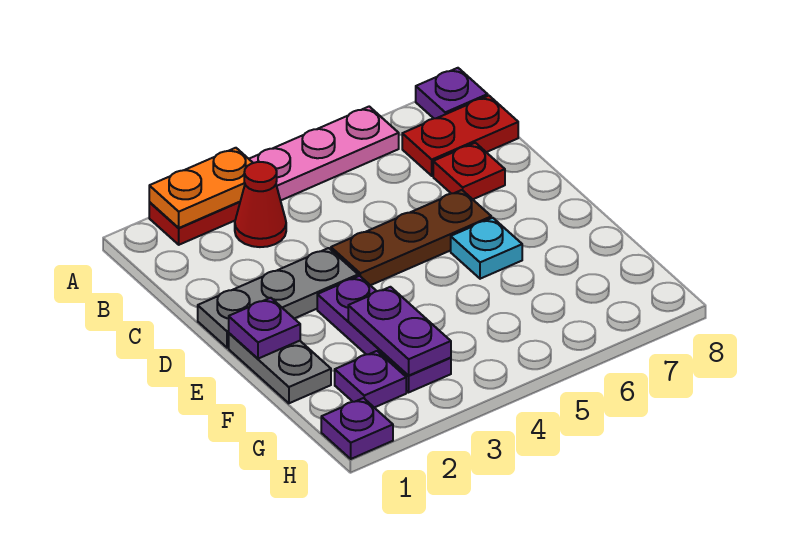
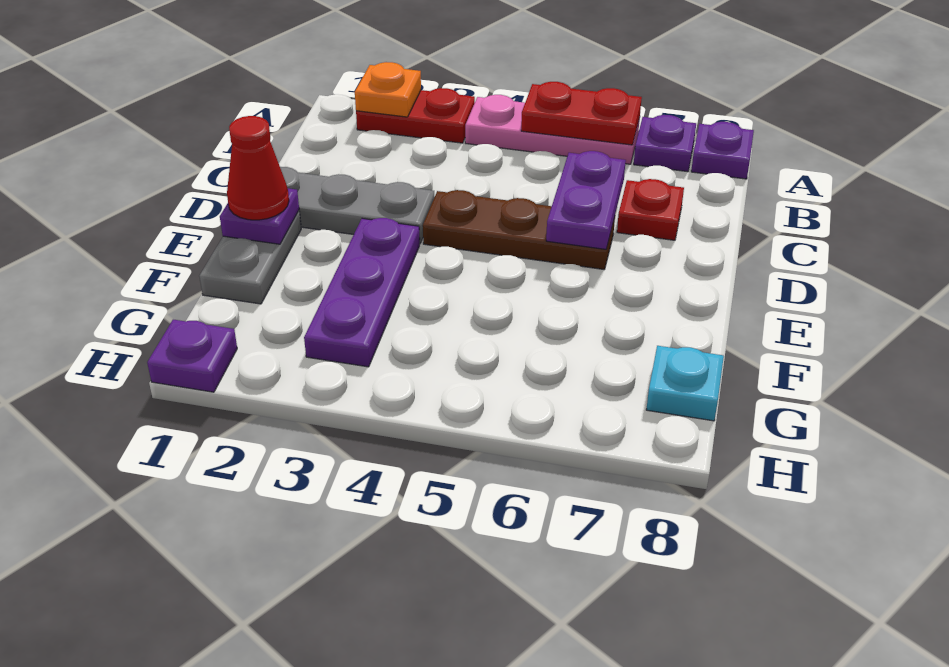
orange 1x2 plate [149,148,253,228] -> orange 1x1 plate [355,62,421,117]
red 1x1 cone [235,162,286,247] -> red 1x1 cone moved to [227,116,289,220]
red 1x2 plate [402,96,518,176] -> red 1x2 plate moved to [521,82,642,145]
cyan 1x1 plate [451,218,522,279] -> cyan 1x1 plate moved to [646,346,724,421]
purple 1x2 plate [348,287,451,375] -> purple 1x2 plate moved to [546,151,626,249]
purple 1x1 plate [335,351,406,408] -> purple 1x1 plate moved to [634,115,696,172]

